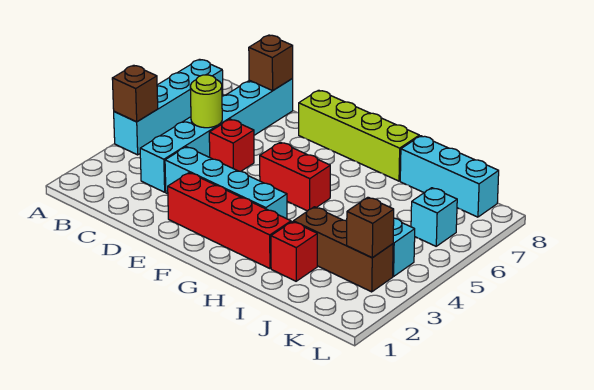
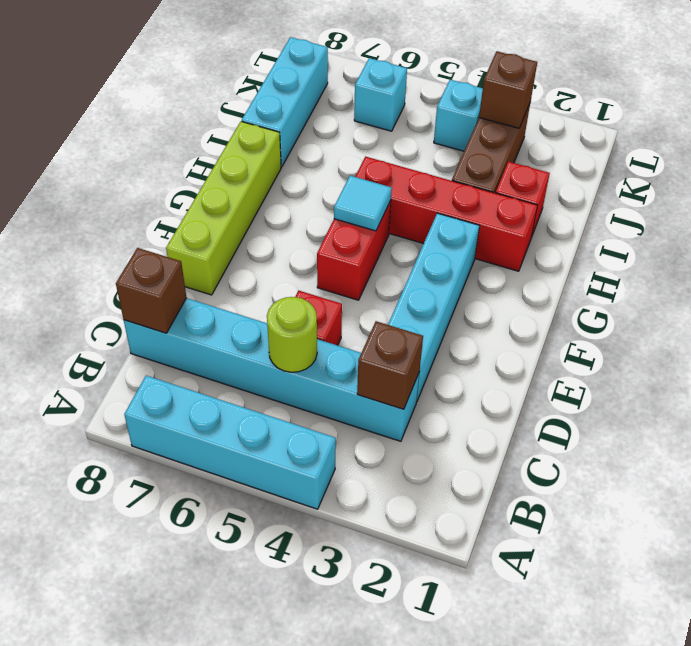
brown 1x1 brick [112,65,158,122] -> brown 1x1 brick moved to [357,321,423,409]
red 1x4 brick [168,173,291,269] -> red 1x4 brick turned to [355,157,538,271]
none -> cyan 1x1 tile [334,176,392,231]

